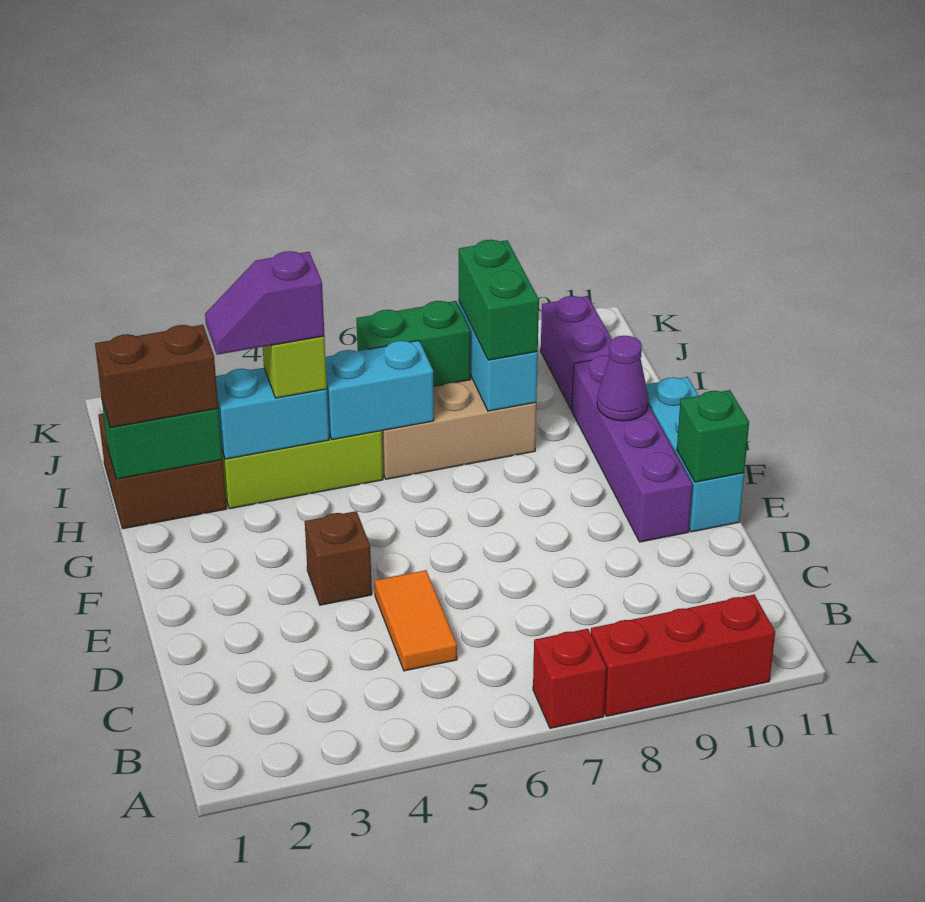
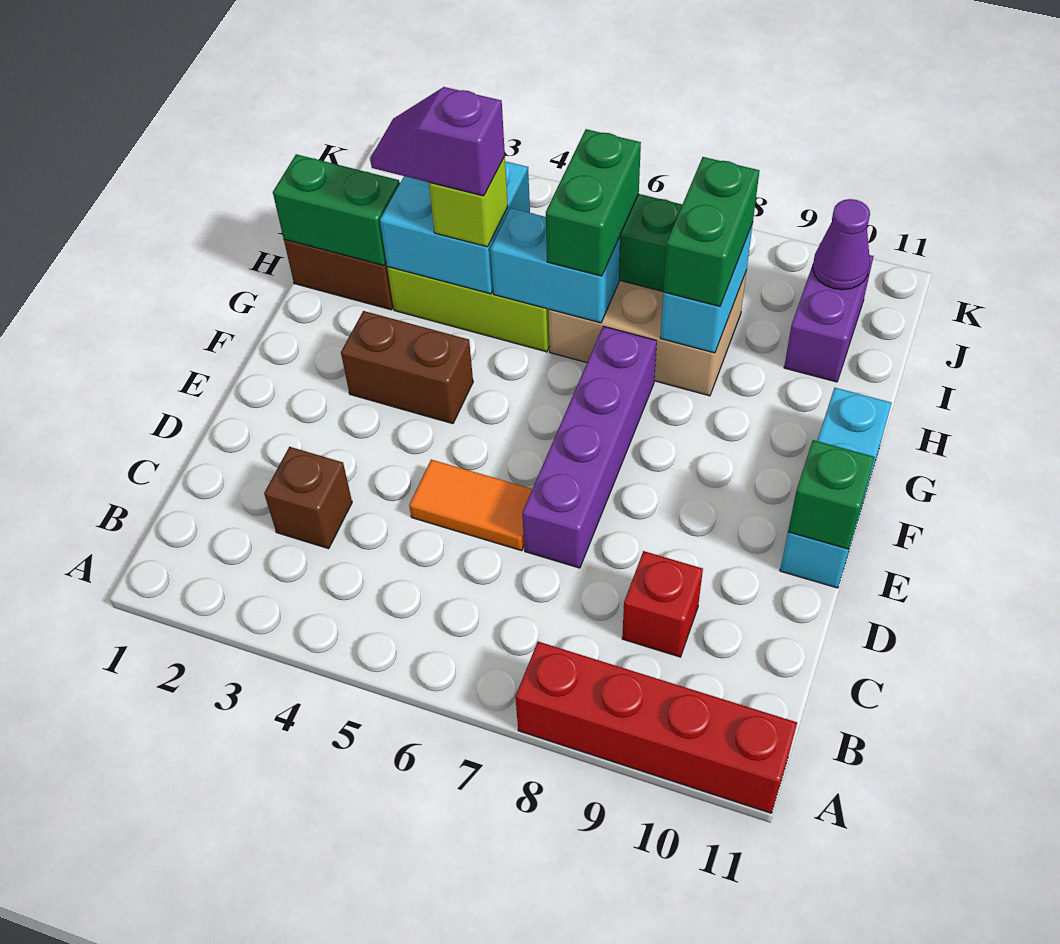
red 1x1 brick [533,629,606,728] -> red 1x1 brick moved to [622,551,703,657]
red 1x3 brick [591,595,775,716] -> red 1x4 brick [515,642,797,813]
orange 1x2 tile [375,570,457,671] -> orange 1x2 tile turned to [409,460,532,551]
brown 1x1 brick [305,511,372,605] -> brown 1x1 brick moved to [264,447,352,549]
purple 1x4 brick [572,355,692,542] -> purple 1x4 brick moved to [522,326,657,568]
purple 1x1 cone [597,336,648,421] -> purple 1x1 cone moved to [813,199,870,290]
brown 1x2 brick [95,325,218,428] -> brown 1x2 brick moved to [341,311,473,424]
cyan 1x2 brick [216,368,329,459] -> cyan 2x2 brick [380,161,530,294]
none -> green 1x2 brick [546,129,641,276]

